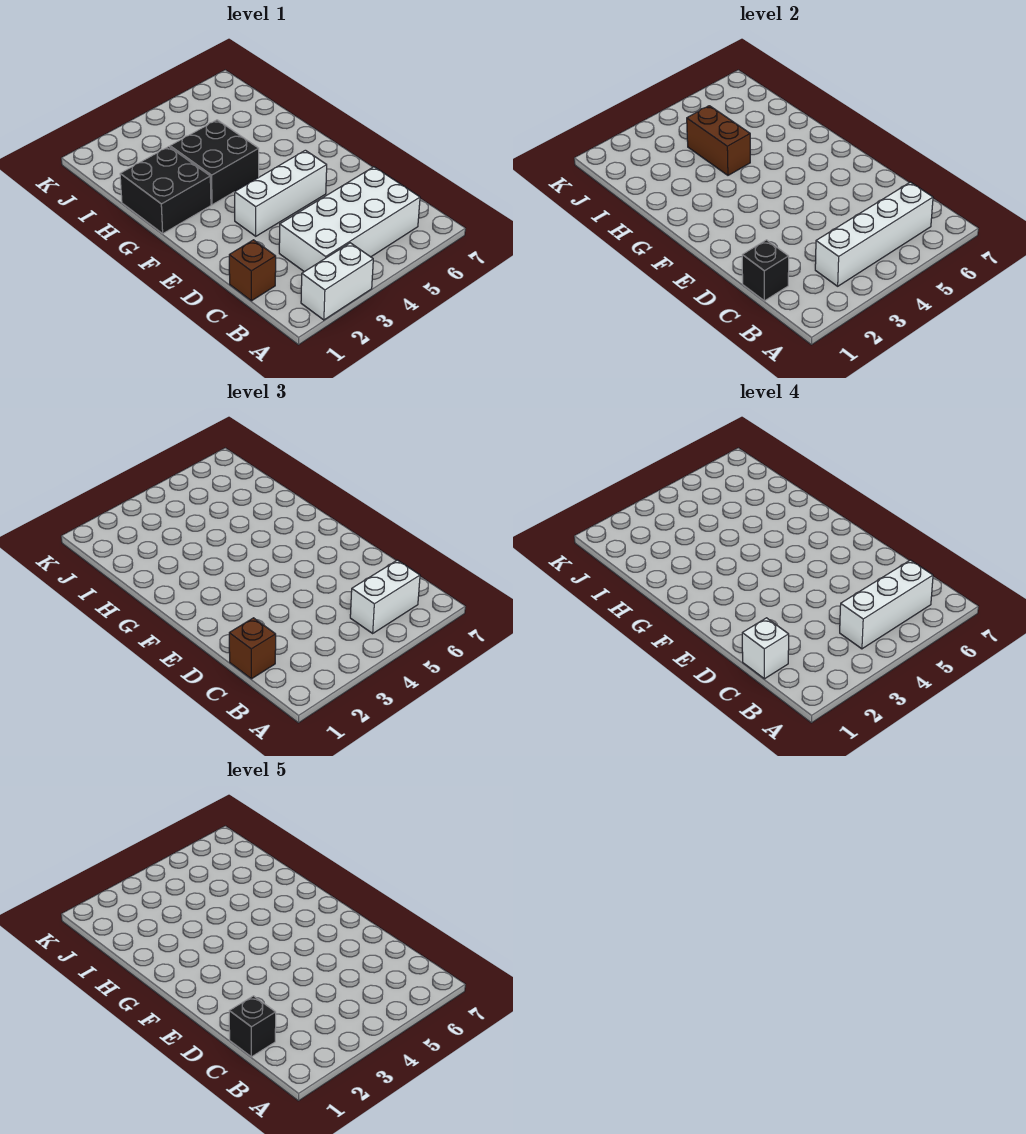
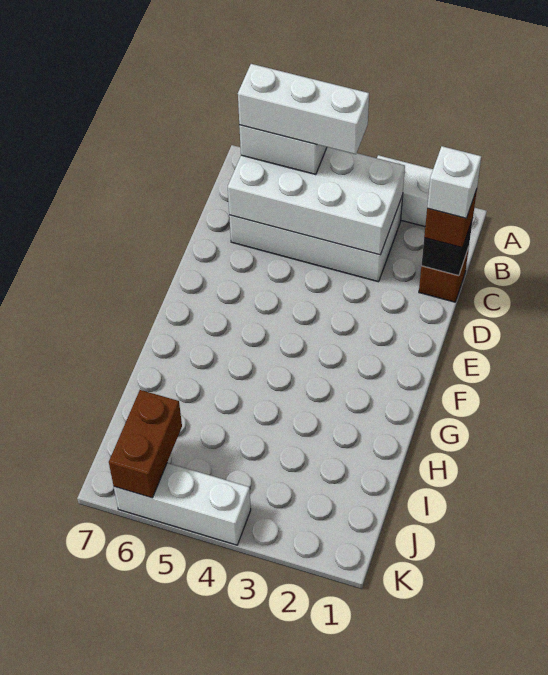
white 1x4 brick [815,182,933,286] -> white 2x4 brick [228,147,405,255]
black 1x1 brick [229,996,276,1057] -> none
white 1x3 brick [235,150,327,236] -> white 1x3 brick moved to [114,463,251,545]
black 2x2 brick [120,147,211,233] -> none
black 2x2 brick [170,120,259,205] -> none
brown 1x2 brick [687,106,750,175] -> brown 1x2 brick moved to [109,390,182,498]

